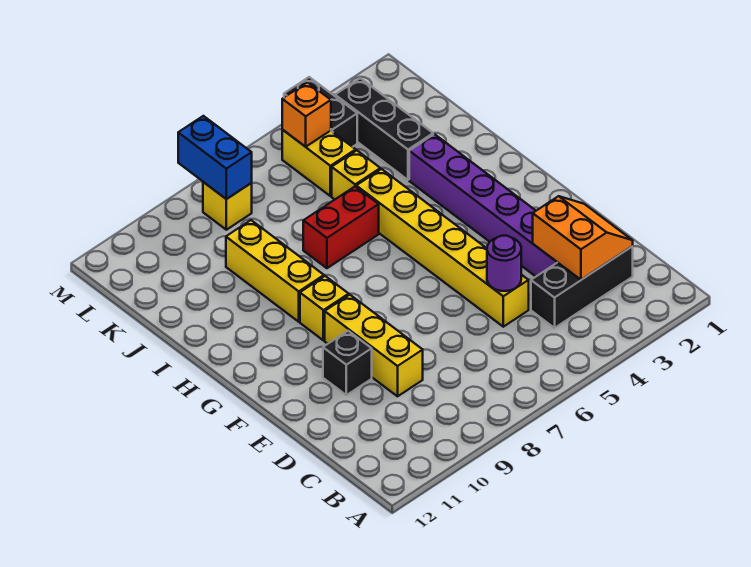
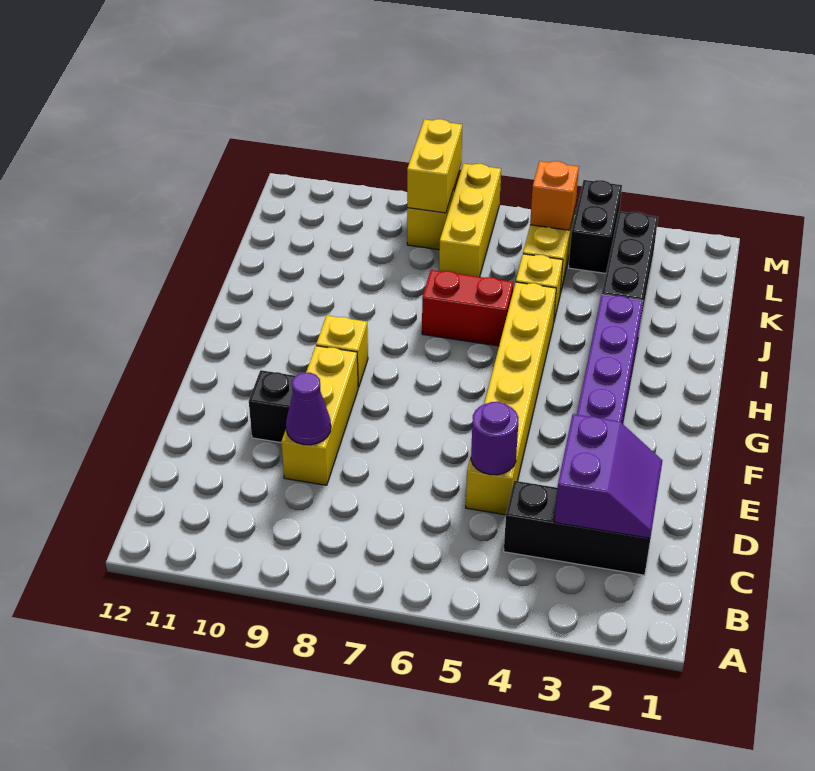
orange 2x2 slope [533,196,633,280] -> purple 2x2 slope [555,414,662,538]
none -> purple 1x1 cone [286,372,331,445]
yellow 1x3 brick [226,220,324,322] -> yellow 1x3 brick moved to [439,164,501,277]
blue 1x2 brick [178,116,252,199] -> yellow 1x2 brick [407,119,462,213]

